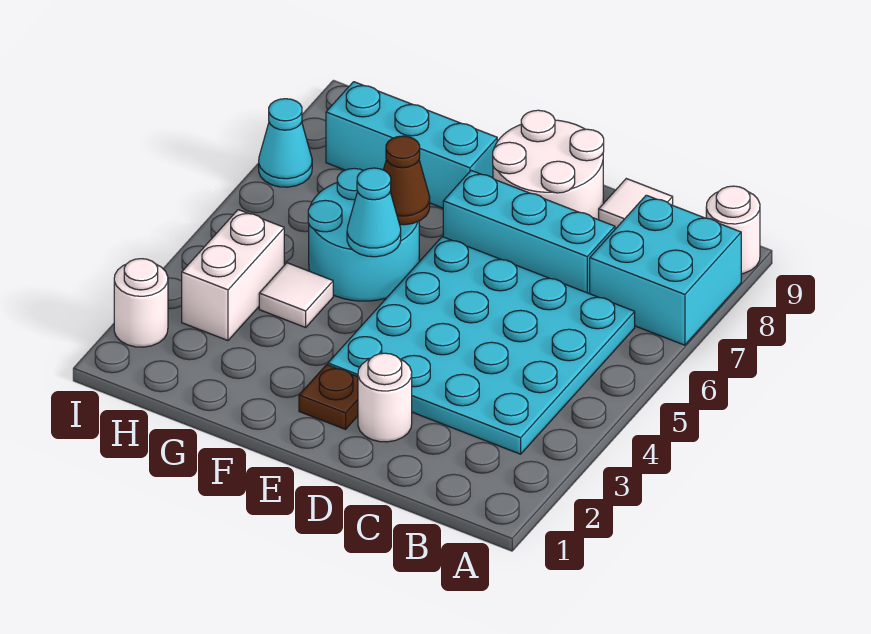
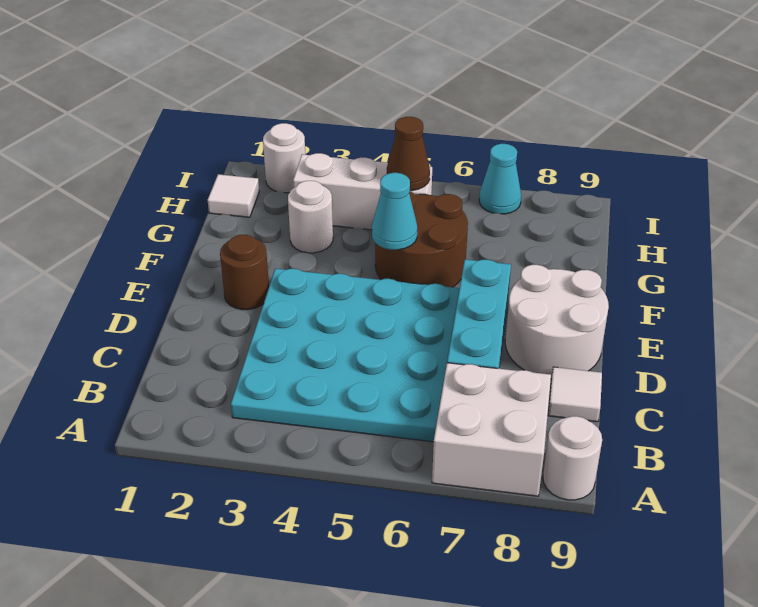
cyan 2x2 brick [590,195,741,345] -> white 2x2 brick [432,363,551,496]
white 1x1 round brick [358,353,412,442] -> white 1x1 round brick moved to [288,181,333,253]
brown 1x1 plate [299,365,358,429] -> brown 1x1 round brick [220,235,269,310]
cyan 2x2 round brick [308,168,419,301] -> brown 2x2 round brick [375,192,468,287]
brown 1x1 cone [384,136,430,225] -> brown 1x1 cone moved to [387,117,430,191]
cyan 1x3 brick [326,82,497,208] -> none
white 1x1 tile [259,263,333,327] -> white 1x1 tile moved to [208,174,259,217]
white 1x2 brick [182,210,284,341] -> white 1x3 brick [293,153,432,230]

